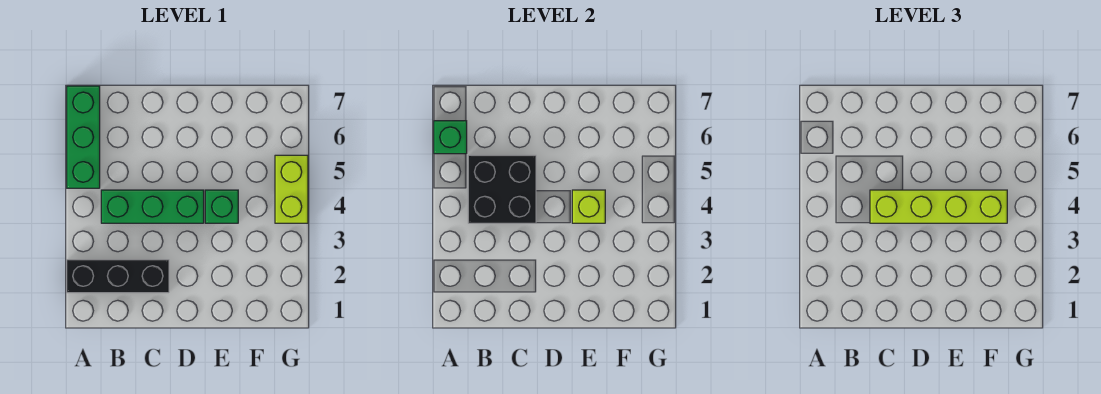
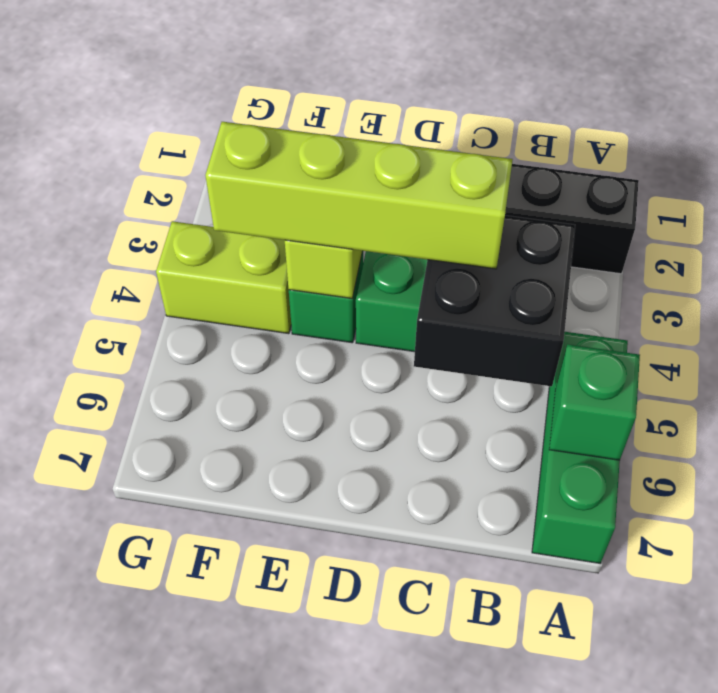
lime 1x2 brick [275,155,308,223] -> lime 1x2 brick turned to [156,221,291,334]

